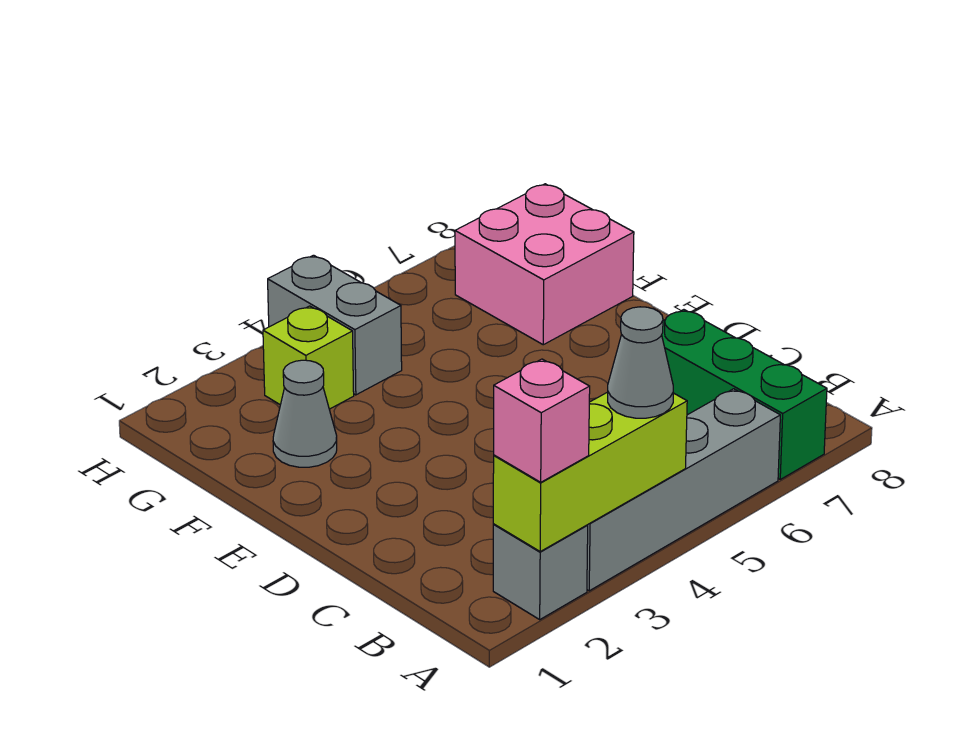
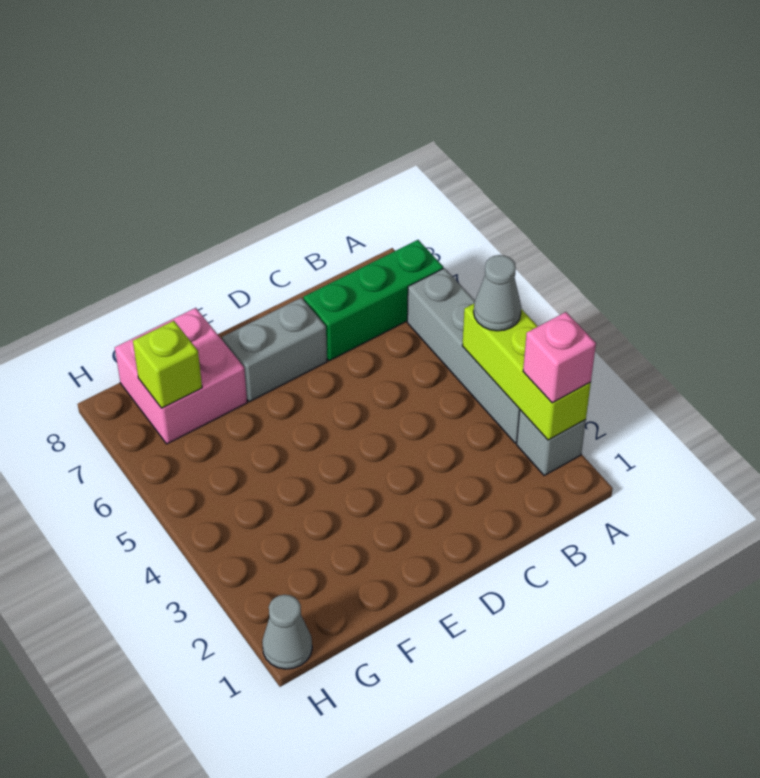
grey 1x1 cone [273,360,337,467] -> grey 1x1 cone moved to [262,595,312,669]
lime 1x1 brick [263,306,354,409] -> lime 1x1 brick moved to [133,321,202,408]
grey 1x2 brick [268,255,402,395] -> grey 1x2 brick moved to [222,298,327,402]

